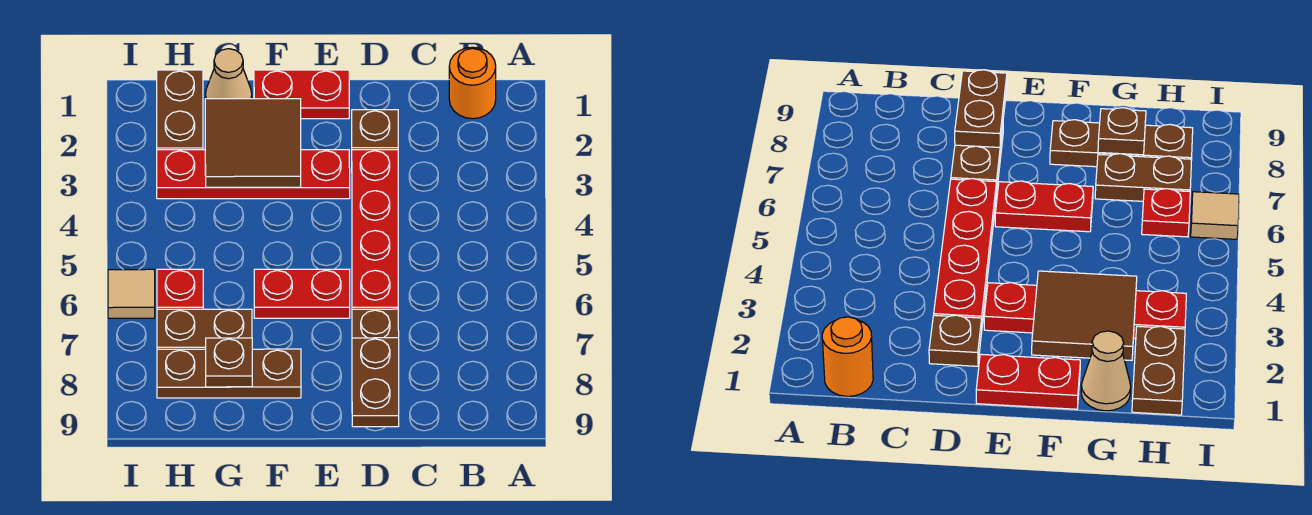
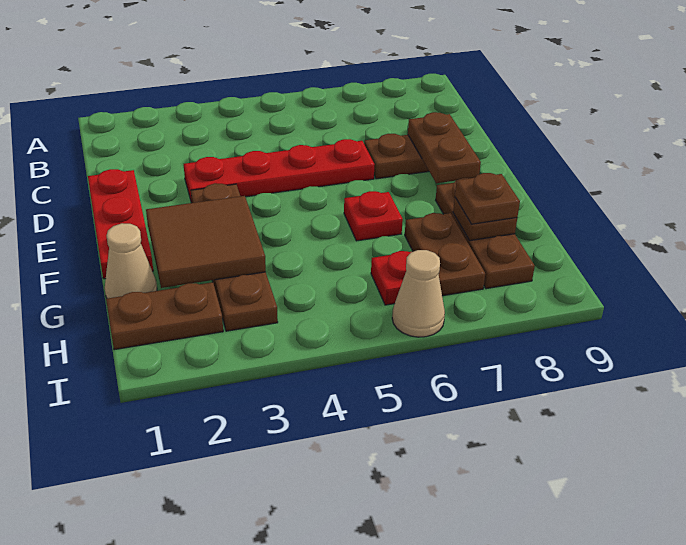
orange 1x1 round brick [449,47,496,119] -> none
brown 1x1 plate [352,110,398,150] -> brown 1x1 plate moved to [455,173,520,224]
brown 1x2 plate [352,338,399,427] -> brown 1x2 plate turned to [408,112,481,183]
red 1x2 plate [254,70,349,119] -> red 1x3 plate [88,169,153,279]
red 1x4 plate [157,150,350,199] -> brown 1x4 plate [191,183,278,331]
red 1x2 plate [254,269,350,318] -> red 1x1 plate [344,191,403,241]
tan 1x1 tile [108,269,155,318] -> tan 1x1 cone [392,250,445,337]

